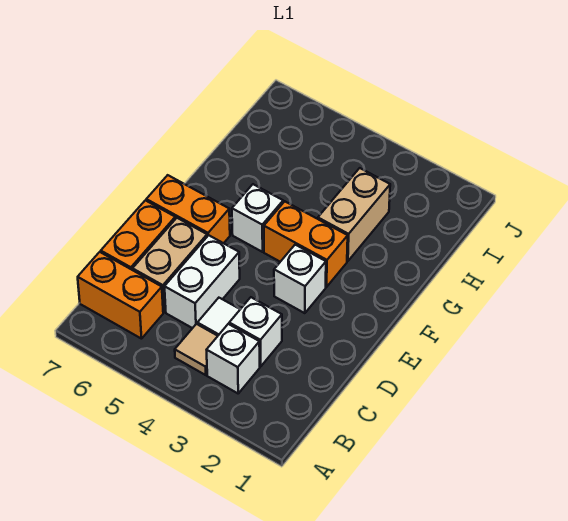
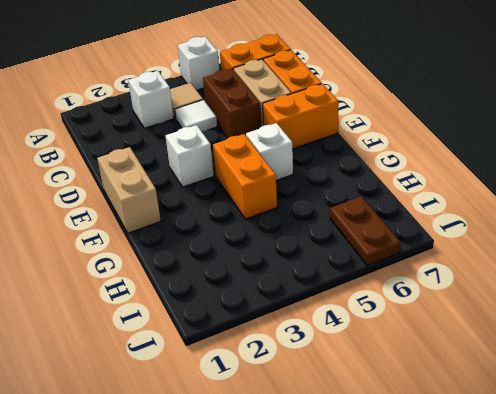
white 1x1 brick [229,297,282,366] -> white 1x1 brick moved to [178,36,219,90]
white 1x2 brick [165,235,240,328] -> brown 1x2 brick [203,69,262,138]
orange 1x2 brick [264,202,348,287] -> orange 1x2 brick turned to [213,134,277,219]
tan 1x2 brick [318,168,390,261] -> tan 1x2 brick moved to [97,147,161,233]
none -> brown 1x2 plate [330,197,400,265]

